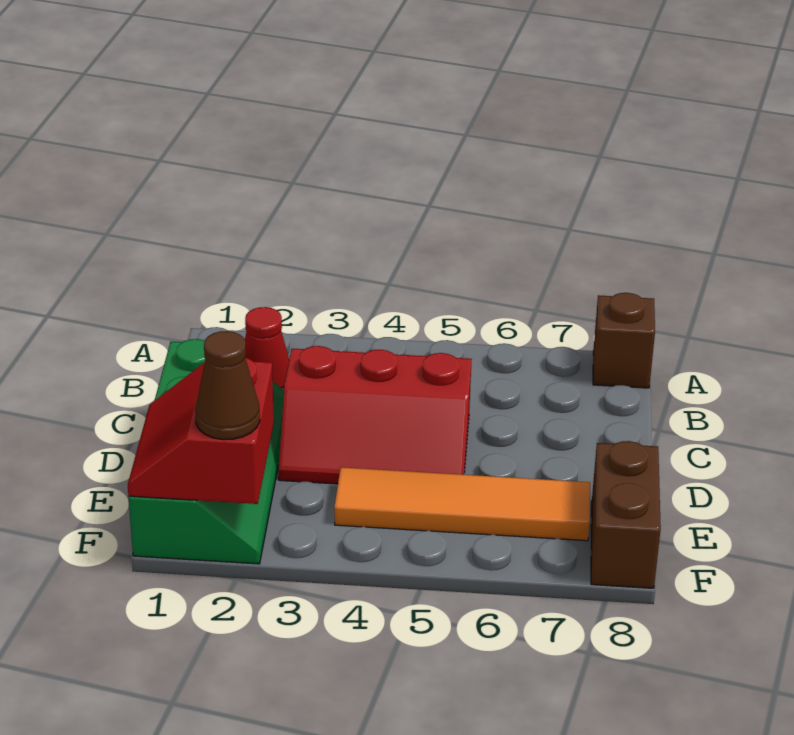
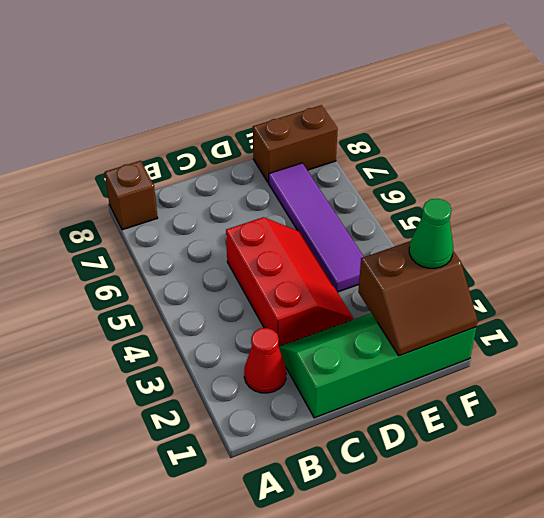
red 2x2 slope [128,357,274,504] -> brown 2x2 slope [358,241,478,356]
orange 1x4 tile [334,467,590,541] -> purple 1x4 tile [269,163,364,292]
brown 1x1 cone [195,331,260,440] -> green 1x1 cone [409,199,453,268]

